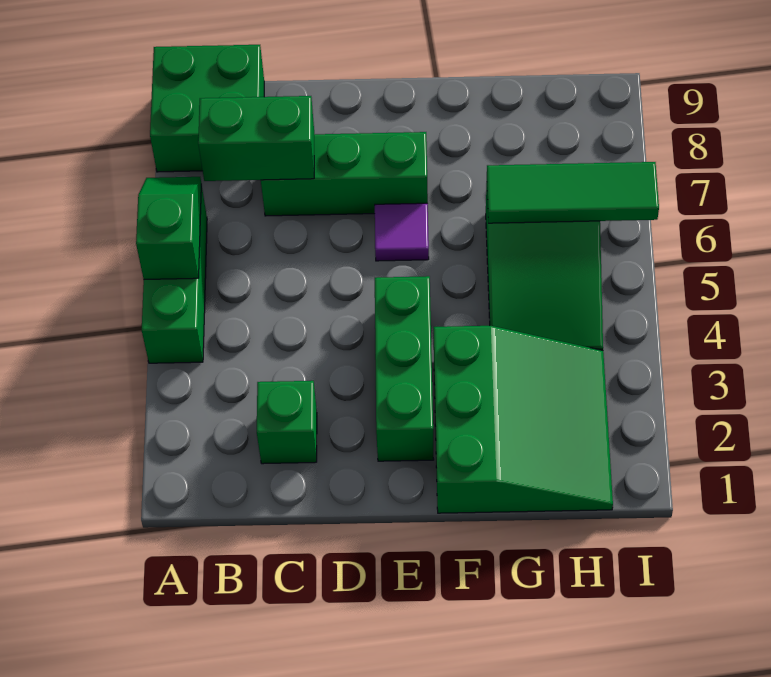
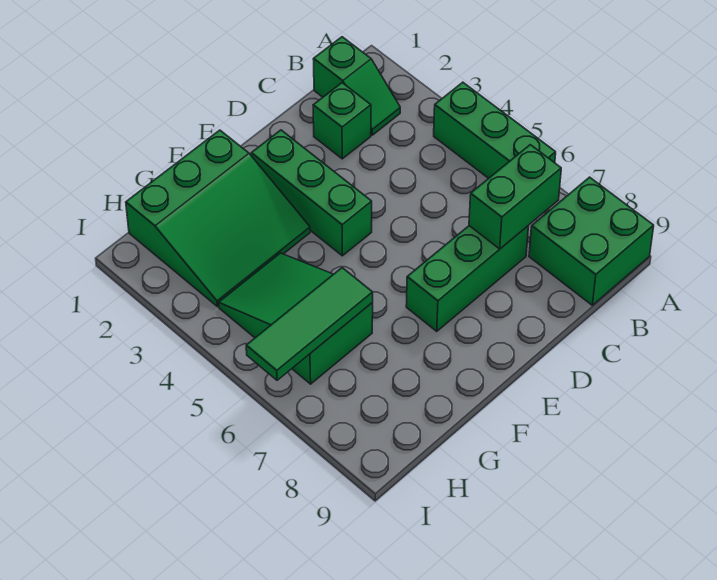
green 1x2 slope [136,177,201,279] -> green 1x2 slope moved to [313,37,400,135]
purple 1x1 tile [375,203,429,261] -> none
green 3x3 slope [434,326,613,513] -> green 3x3 slope turned to [126,130,310,306]

